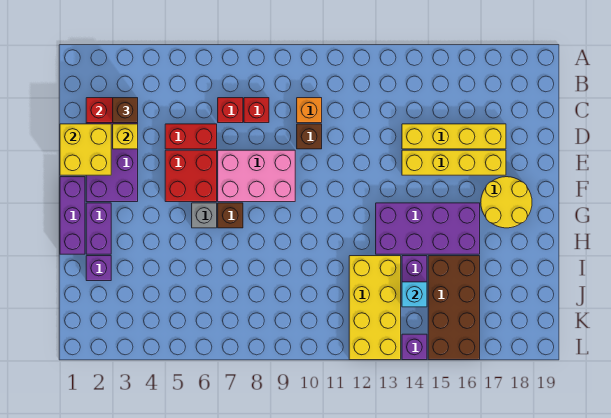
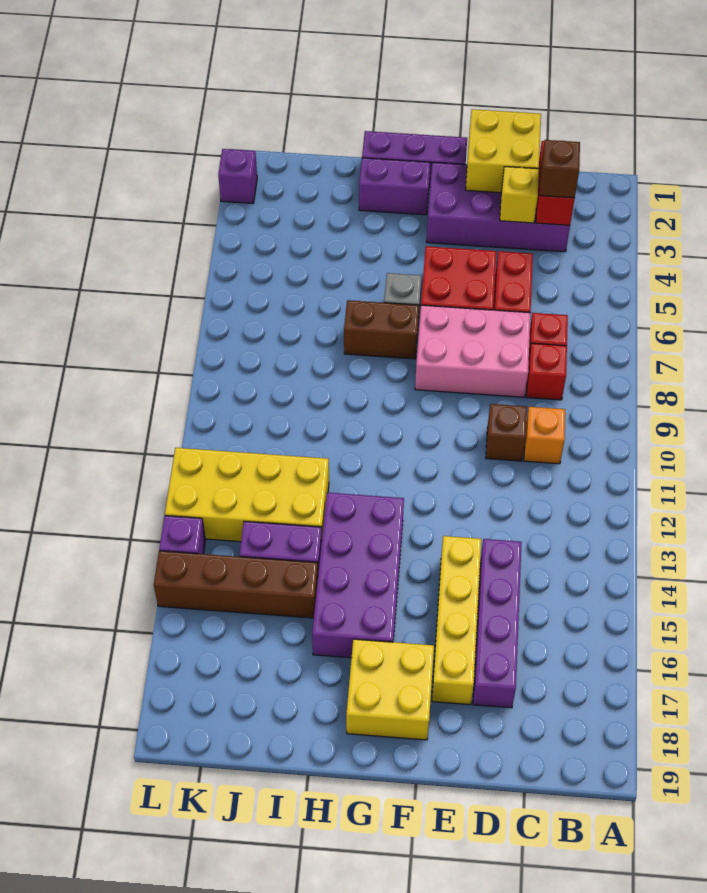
yellow 1x4 brick [402,124,506,149] -> purple 1x4 brick [473,539,522,708]
pink 2x3 brick [218,150,295,202] -> pink 2x3 brick turned to [415,305,531,397]
yellow 2x2 round brick [481,177,532,228] -> yellow 2x2 brick [346,639,434,740]
brown 1x1 brick [218,203,243,228] -> brown 1x2 brick [344,300,419,359]
purple 1x1 brick [86,256,111,281] -> purple 1x1 brick moved to [218,149,257,203]
brown 2x4 brick [428,256,480,360] -> brown 1x4 brick [154,551,318,618]
cyan 1x1 brick [402,282,427,307] -> none

